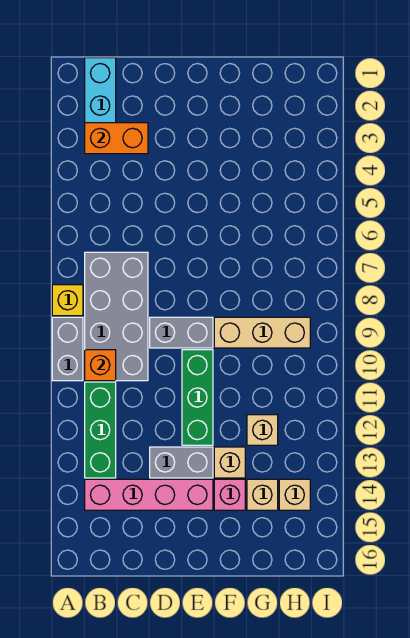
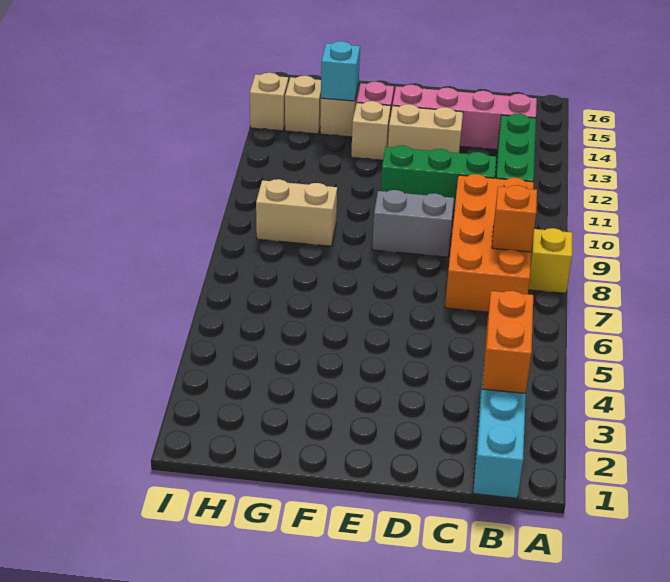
grey 1x2 brick [52,317,83,381] -> none
orange 1x2 brick [85,123,148,154] -> orange 1x2 brick turned to [482,291,533,393]
grey 2x4 brick [85,252,148,381] -> orange 2x4 brick [445,174,534,312]
orange 1x1 brick [85,350,116,381] -> orange 1x1 brick moved to [492,185,537,252]
grey 1x2 brick [150,447,213,478] -> tan 1x2 brick [388,104,463,153]
green 1x3 brick [182,350,213,445] -> green 1x3 brick turned to [381,145,496,210]
tan 1x3 brick [214,317,310,348] -> tan 1x2 brick [256,179,337,246]
tan 1x1 brick [247,415,278,445] -> tan 1x1 brick moved to [250,73,288,131]
none -> cyan 1x1 brick [321,41,360,101]

